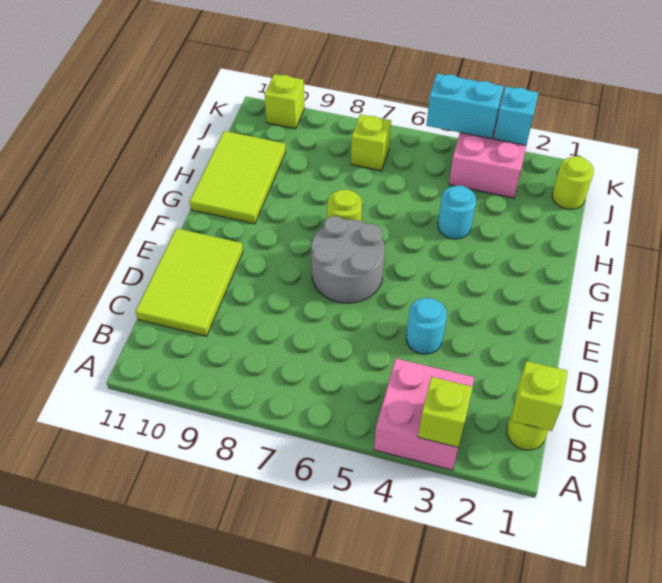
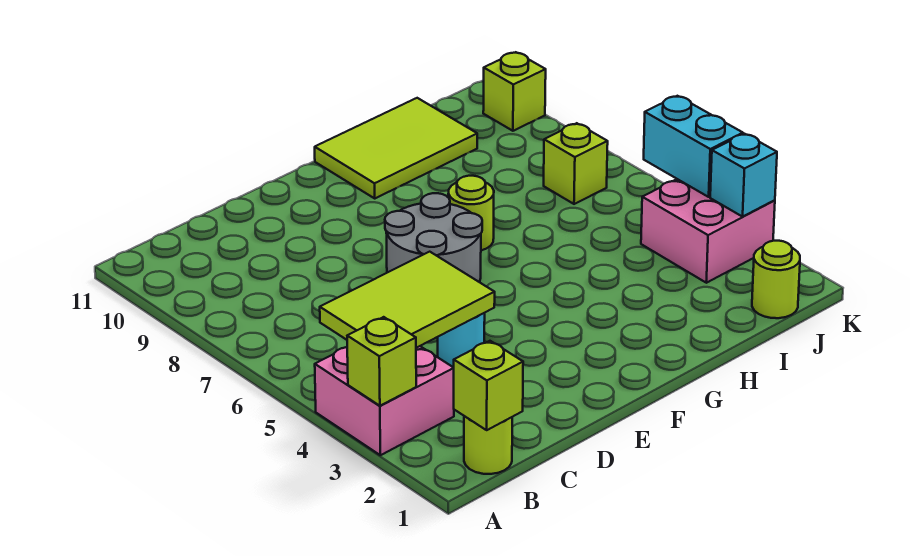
lime 2x3 tile [135,228,243,336] -> lime 2x3 tile moved to [320,252,495,348]
cyan 1x1 round brick [438,186,476,239] -> none

